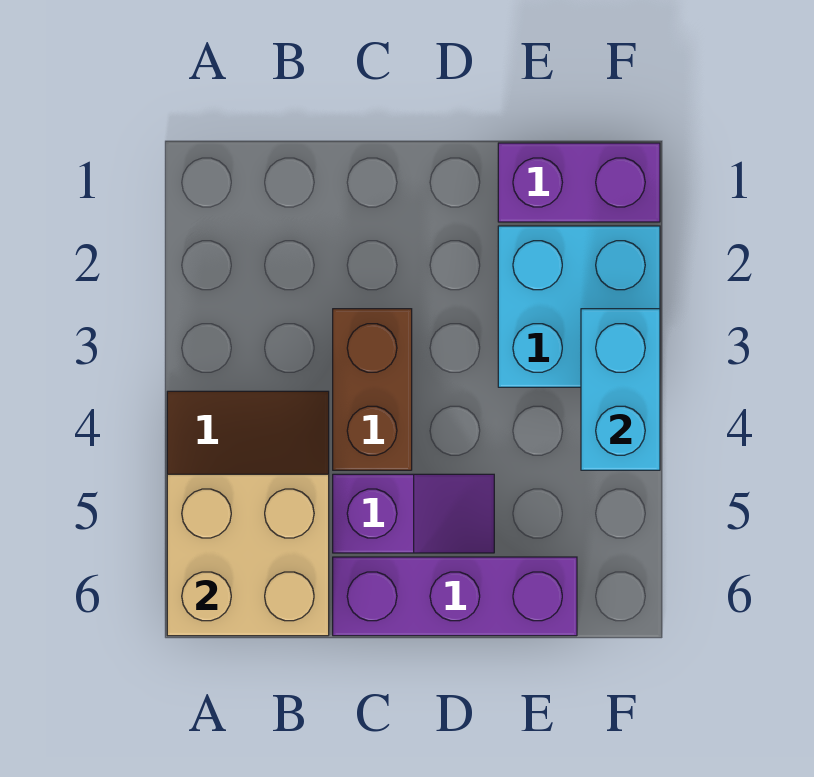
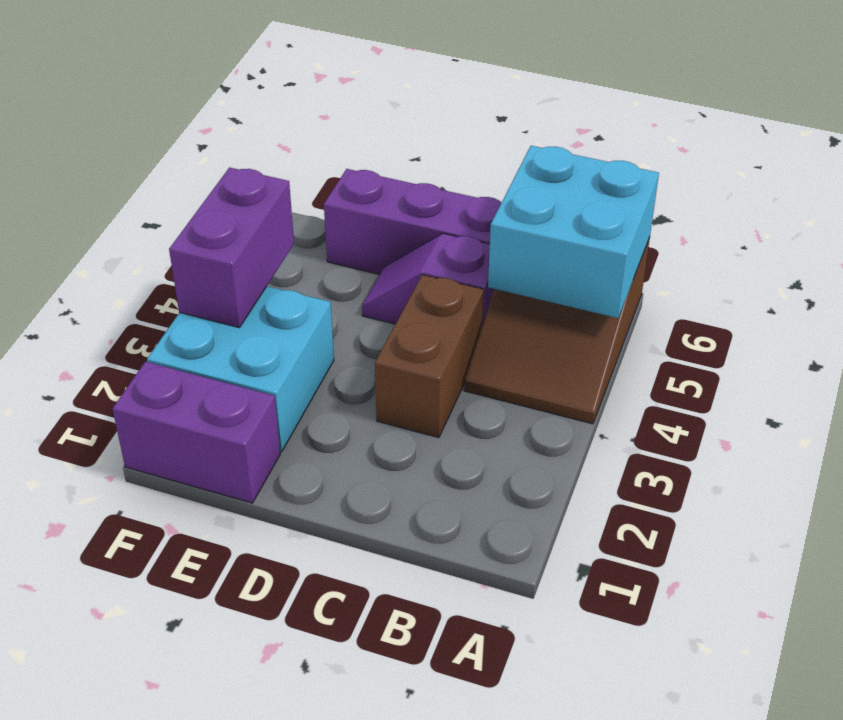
tan 2x2 brick [167,474,329,636] -> cyan 2x2 brick [488,146,659,318]
cyan 1x2 brick [581,309,660,470] -> purple 1x2 brick [169,168,294,328]

